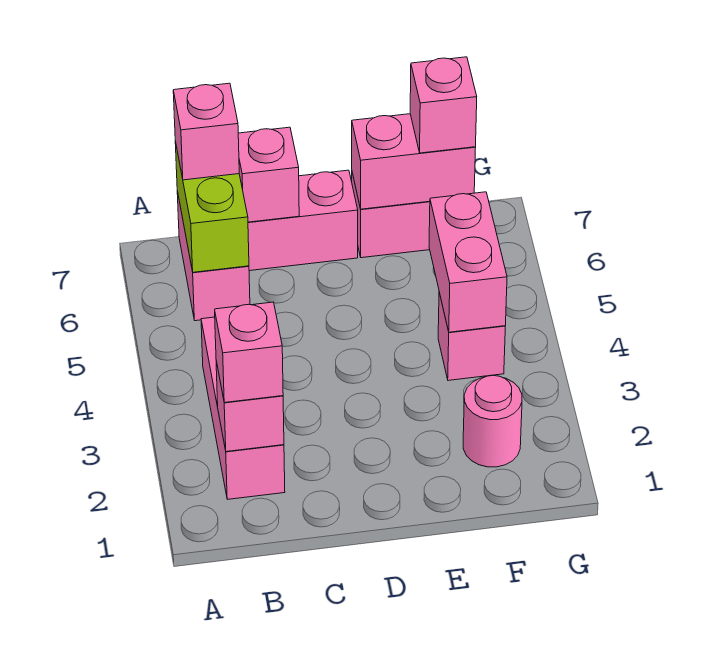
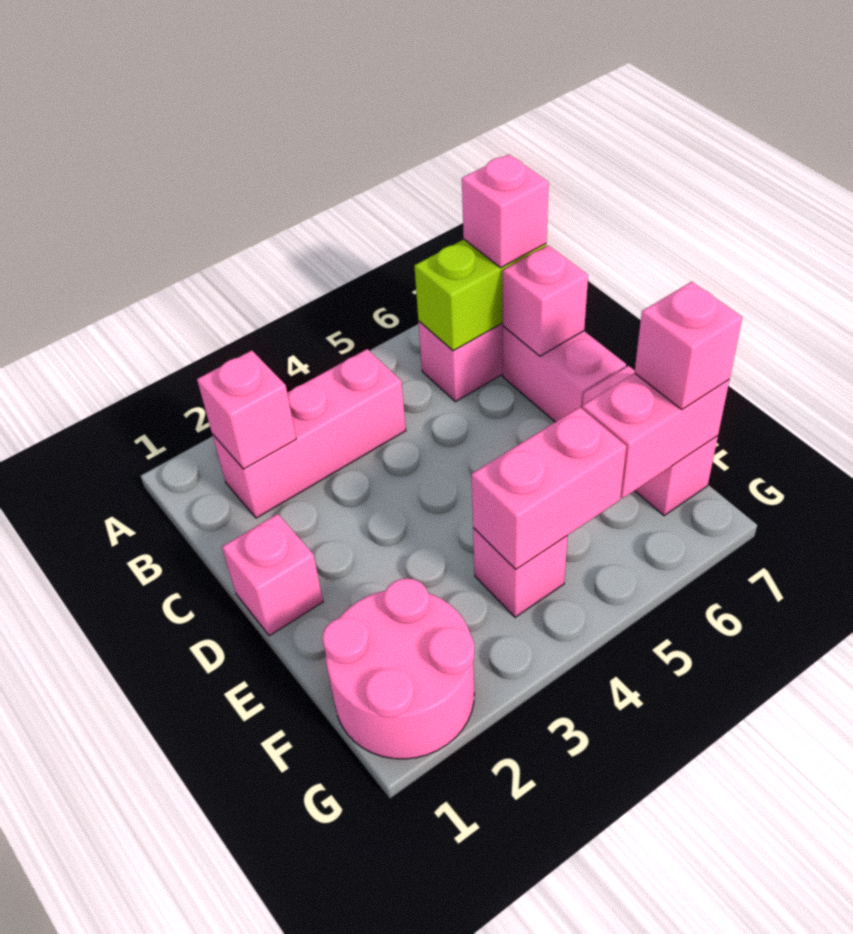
pink 1x1 brick [215,302,283,403] -> pink 1x1 brick moved to [222,514,323,636]
pink 1x2 brick [352,114,476,209] -> pink 1x2 brick turned to [582,373,729,499]
pink 1x1 round brick [463,375,522,467] -> pink 2x2 round brick [322,578,475,759]

